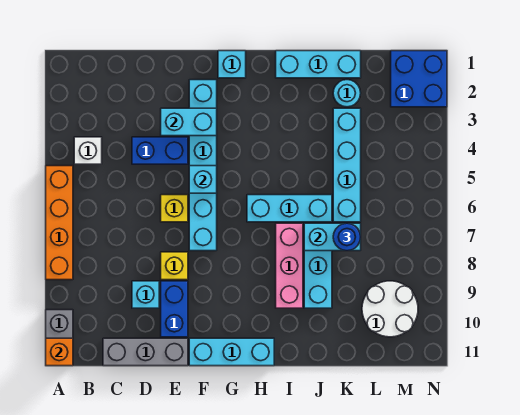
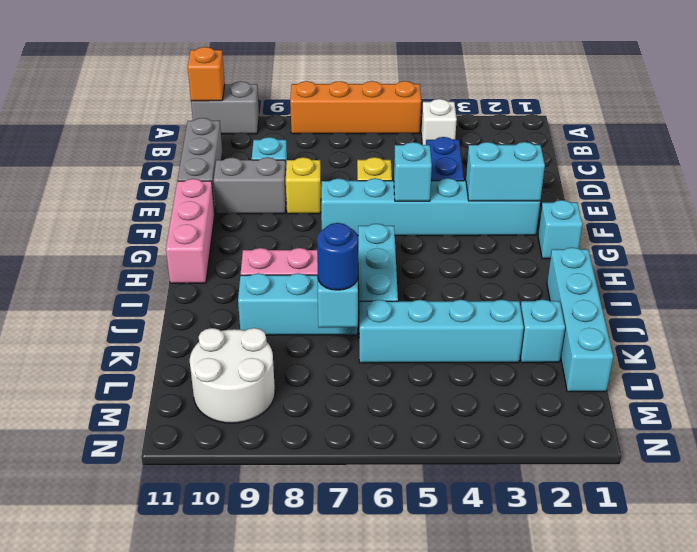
cyan 1x2 brick [161,108,217,136] -> cyan 1x2 brick turned to [466,142,545,201]
blue 1x2 brick [161,281,188,337] -> grey 1x2 brick [214,157,286,214]
cyan 1x3 brick [189,338,274,366] -> pink 1x3 brick [166,179,215,283]
cyan 1x3 brick [276,51,361,78] -> cyan 1x4 brick [547,247,613,392]
cyan 1x1 round brick [333,80,361,107] -> cyan 1x1 brick [520,299,565,363]
blue 2x2 brick [391,51,447,107] -> none

